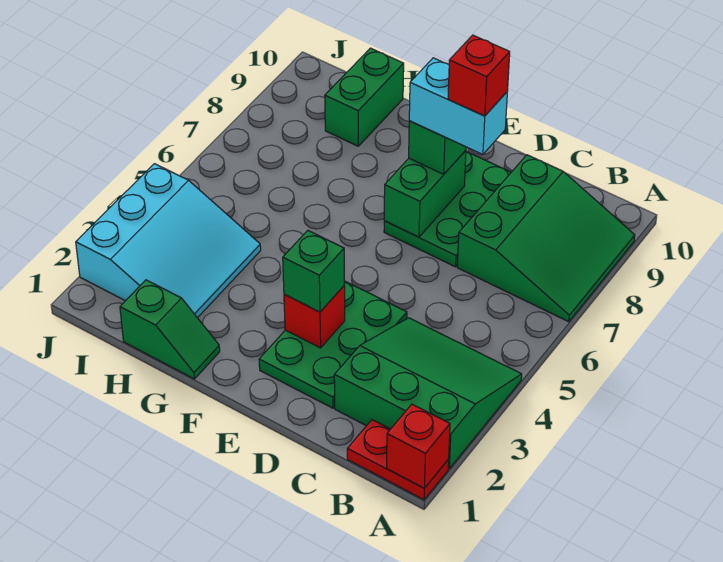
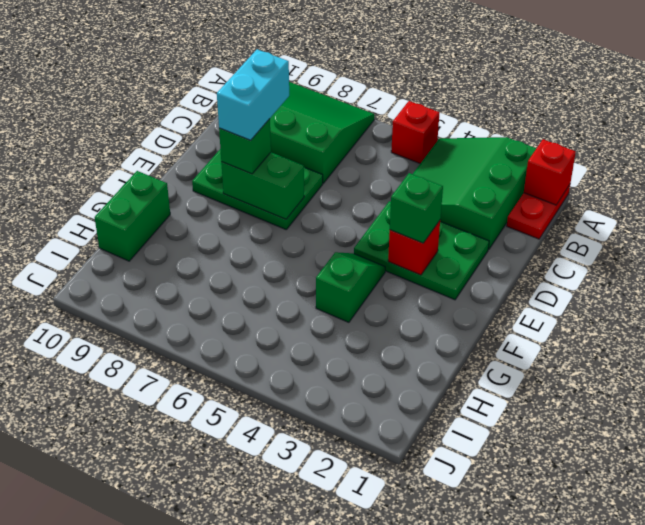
red 1x1 brick [448,35,510,116] -> red 1x1 brick moved to [391,101,439,163]
green 1x2 slope [120,280,220,379] -> green 1x2 slope moved to [316,252,385,322]
cyan 3x3 slope [76,164,261,318] -> none
green 1x2 brick [325,48,404,146] -> green 1x2 brick turned to [95,171,170,261]

